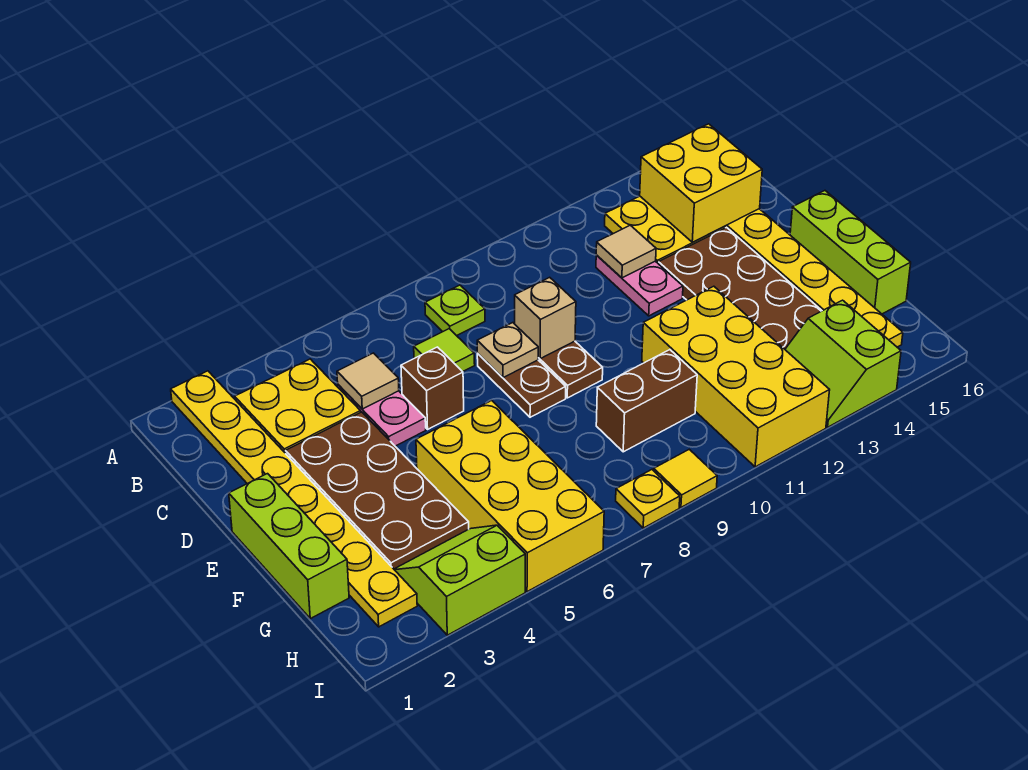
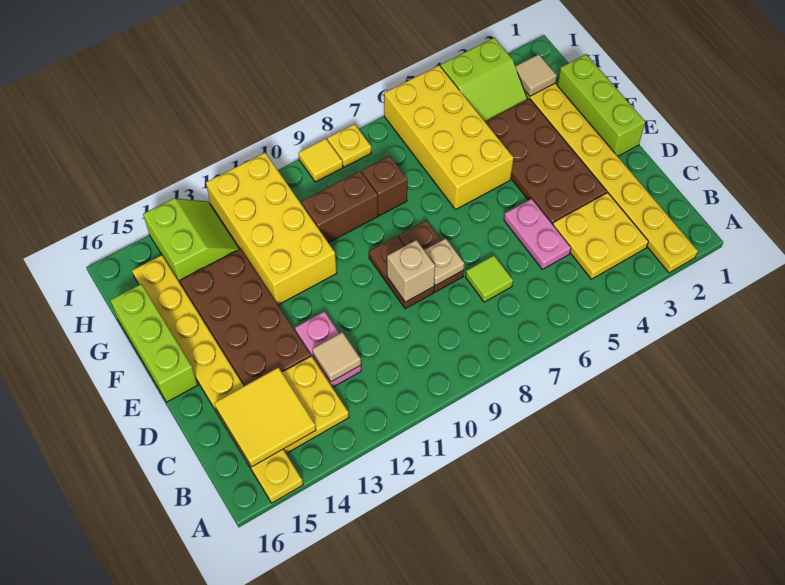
lime 1x1 plate [425,285,485,336] -> none
yellow 2x2 brick [640,124,762,242] -> yellow 2x2 tile [214,367,316,467]
tan 1x1 tile [337,353,399,409] -> tan 1x1 tile moved to [515,54,557,96]
brown 1x1 brick [401,347,464,429] -> brown 1x1 brick moved to [362,156,407,216]

